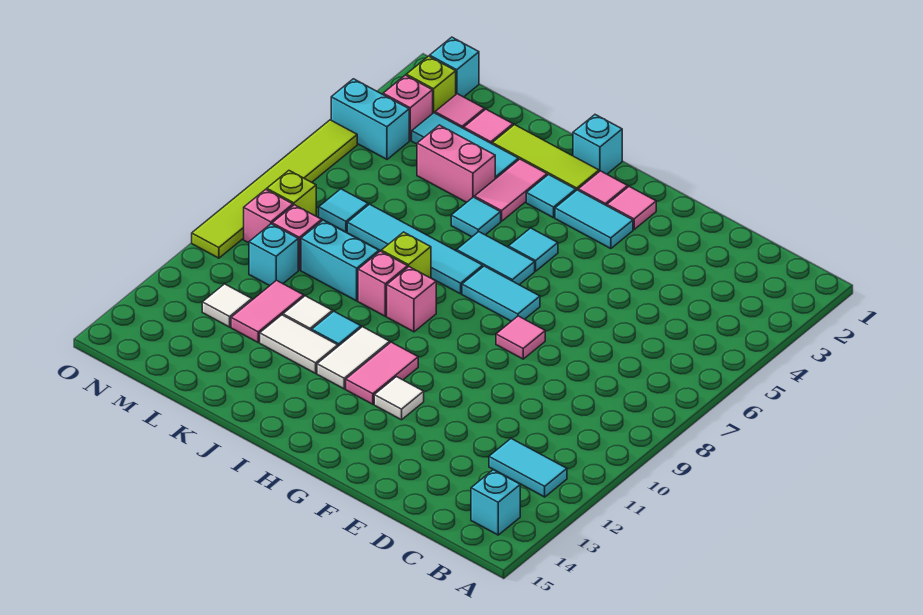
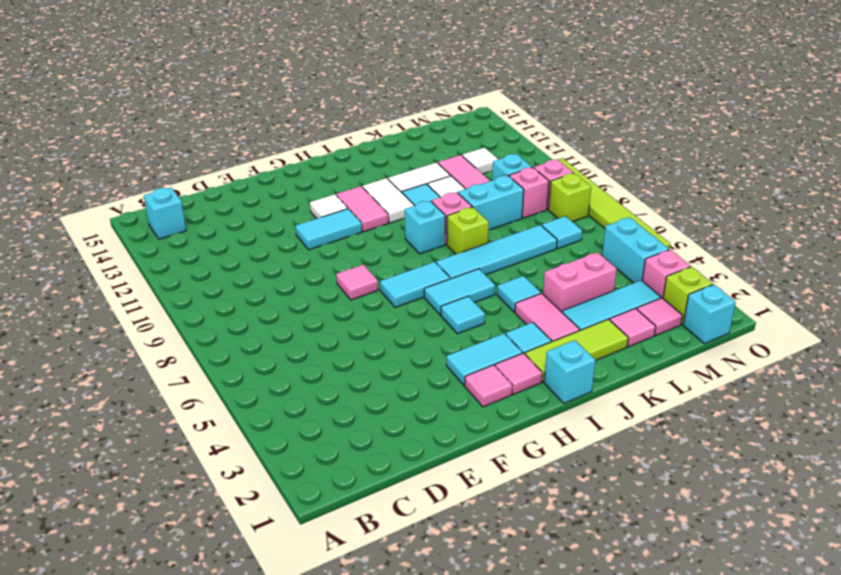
cyan 1x2 tile [489,439,567,497] -> cyan 1x2 tile moved to [295,209,362,250]
pink 1x1 brick [387,267,436,332] -> cyan 1x1 brick [405,201,445,254]
cyan 1x2 brick [331,79,409,159] -> cyan 1x2 brick turned to [602,217,669,283]

